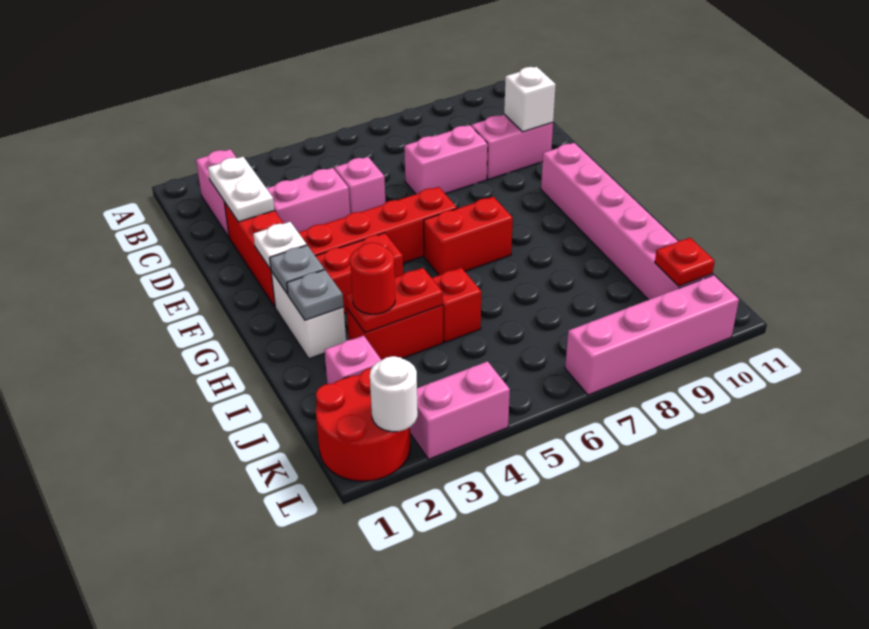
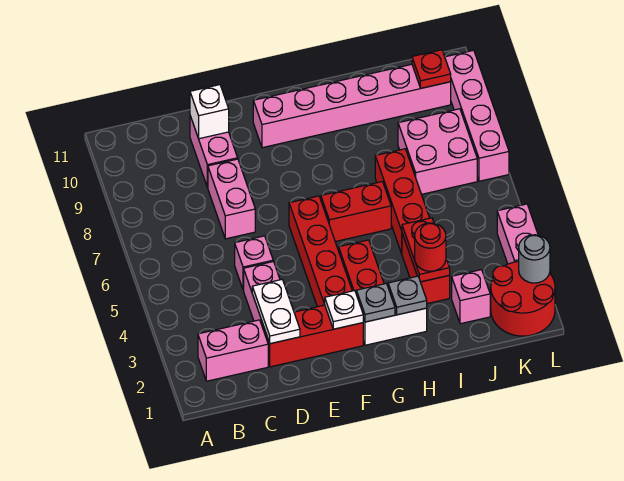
white 1x2 plate [208,157,275,222] -> white 1x2 plate turned to [252,280,300,344]
red 1x2 brick [424,197,513,275] -> red 1x2 brick turned to [321,182,391,242]
red 1x1 brick [432,268,481,342] -> red 1x3 brick [375,149,429,254]
none -> pink 2x2 brick [398,109,477,194]
white 1x1 round brick [370,356,418,432] -> grey 1x1 round brick [519,235,550,283]

